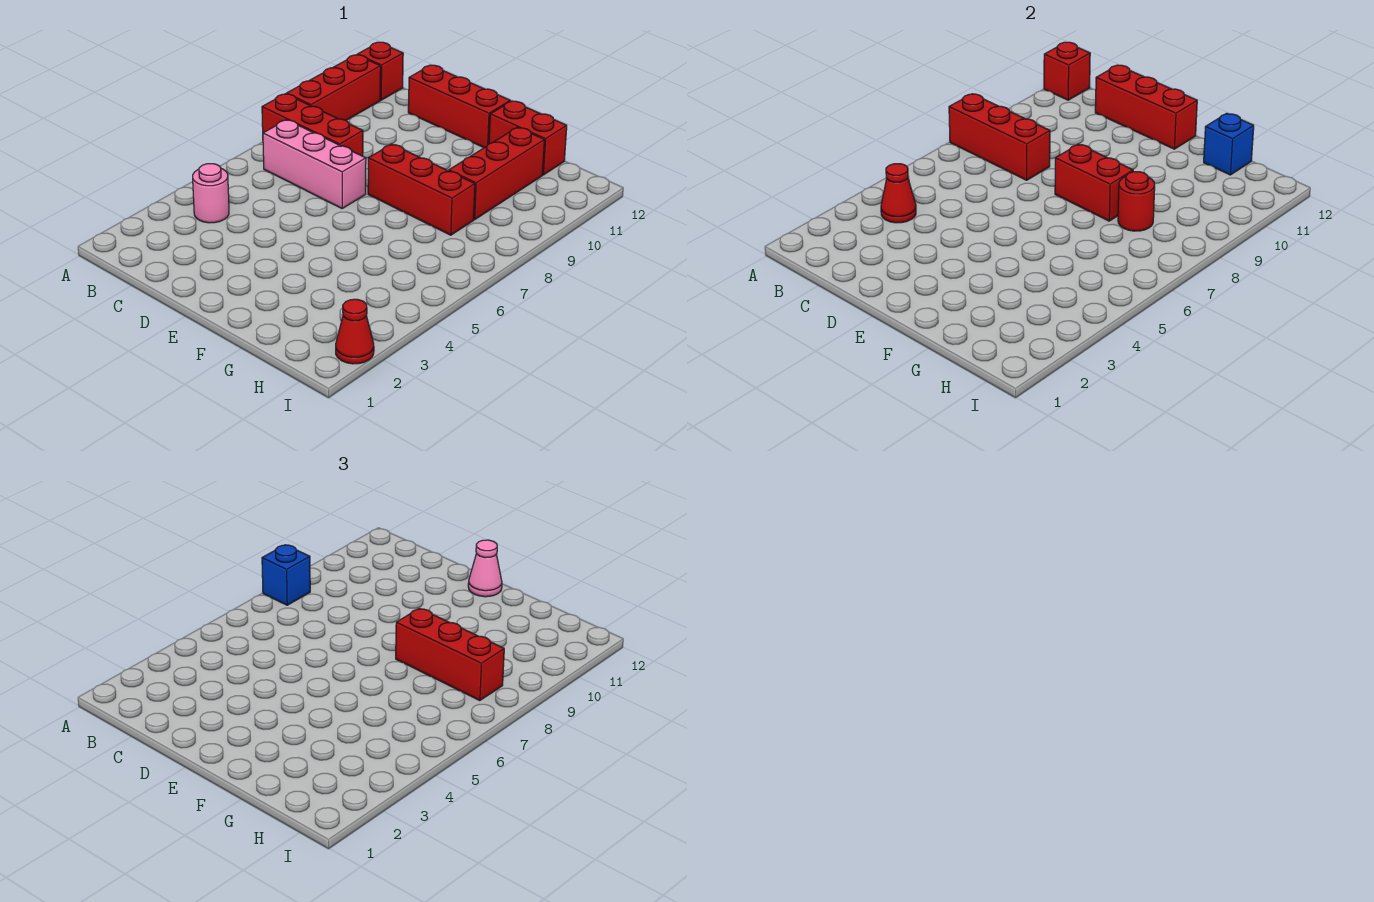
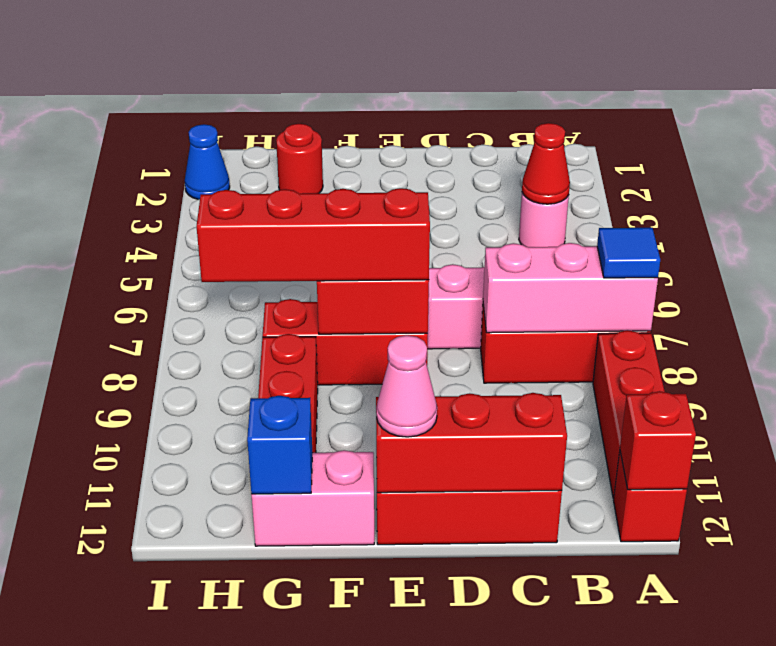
red 1x3 brick [949,94,1050,180] -> pink 1x3 brick [483,243,658,333]
blue 1x1 brick [262,545,310,605] -> blue 1x1 tile [597,228,660,278]
red 1x3 brick [396,608,504,701] -> red 1x4 brick [196,188,430,282]
red 1x2 brick [489,101,567,175] -> pink 1x2 brick [251,450,374,546]
red 1x1 round brick [1118,172,1155,231] -> red 1x1 round brick moved to [276,124,323,194]
red 1x1 cone [336,299,374,364] -> blue 1x1 cone [185,124,230,199]

